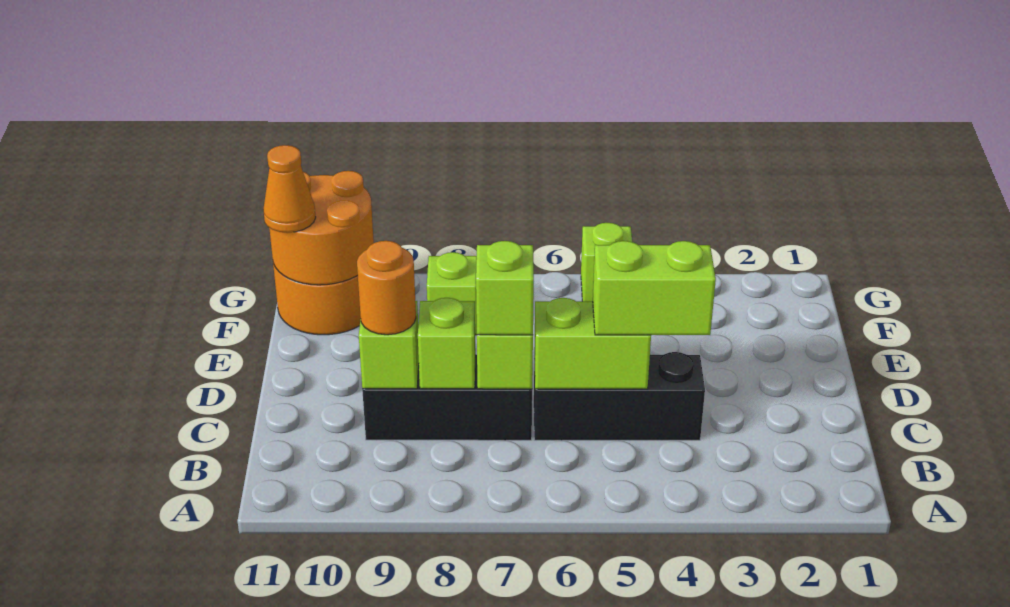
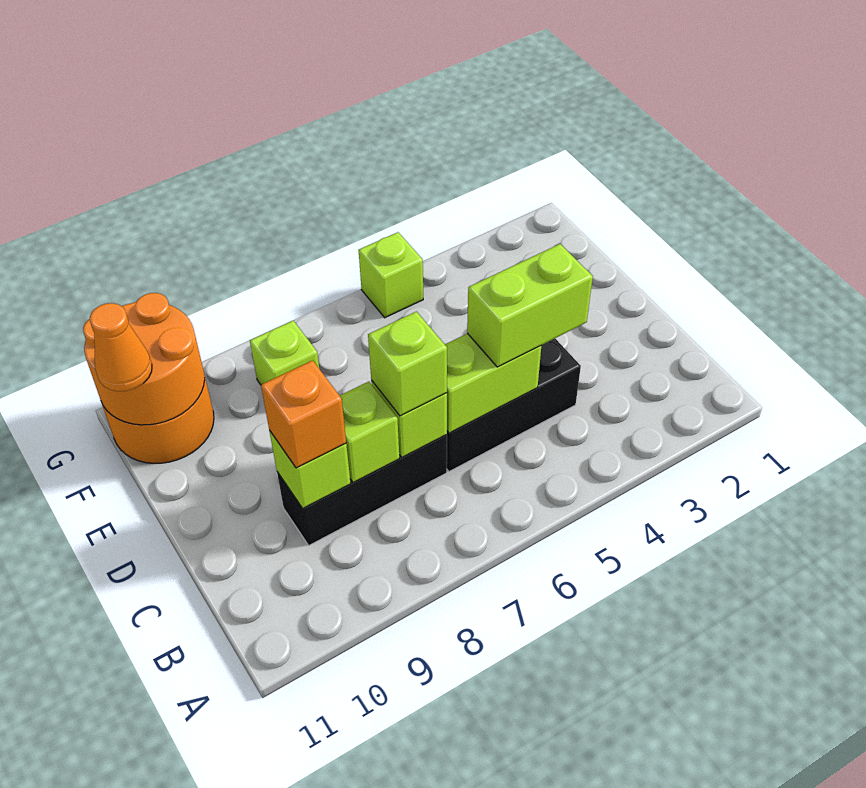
orange 1x1 round brick [357,241,416,335] -> orange 1x1 brick [261,360,346,468]

